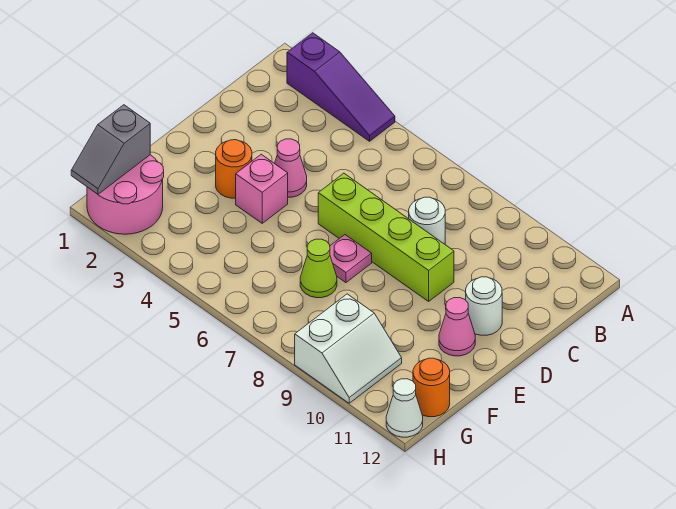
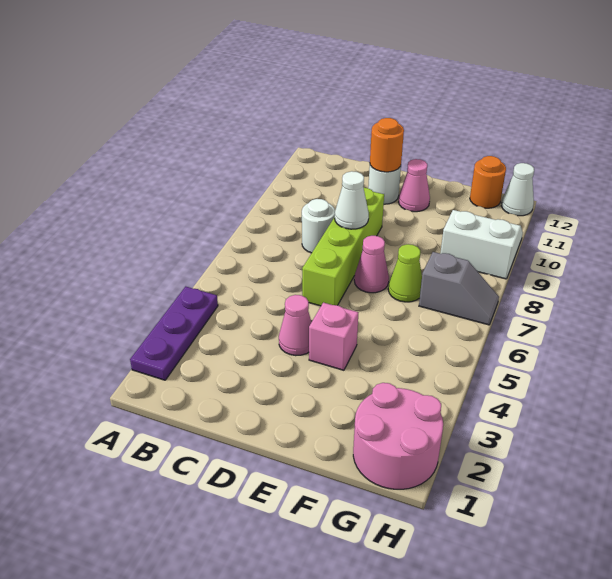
purple 1x3 slope [287,33,395,141] -> purple 1x3 plate [130,287,218,380]
none -> white 1x1 cone [335,171,369,229]
orange 1x1 round brick [216,140,252,198] -> orange 1x1 round brick moved to [370,118,404,172]
pink 1x1 plate [330,235,372,283] -> pink 1x1 cone [354,236,389,293]
grey 1x2 slope [71,105,150,194] -> grey 1x2 slope moved to [419,252,499,325]

